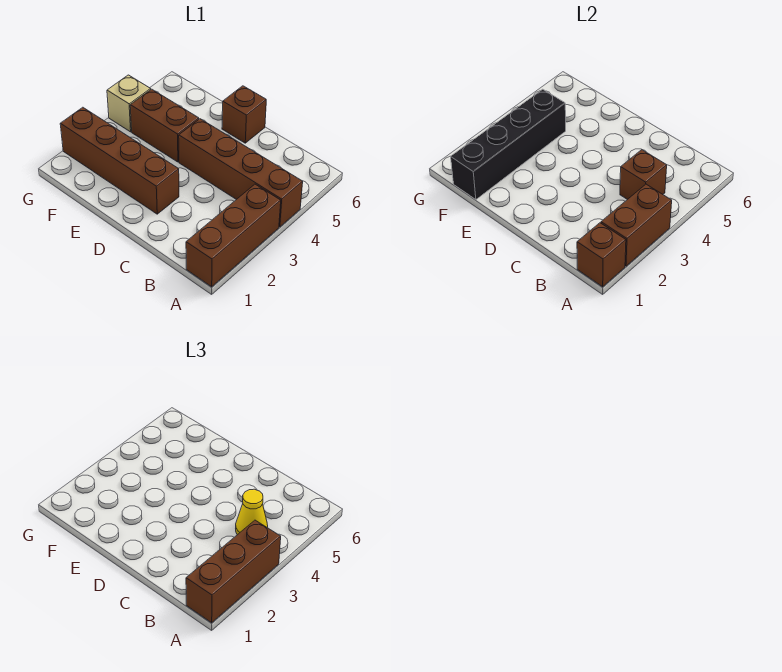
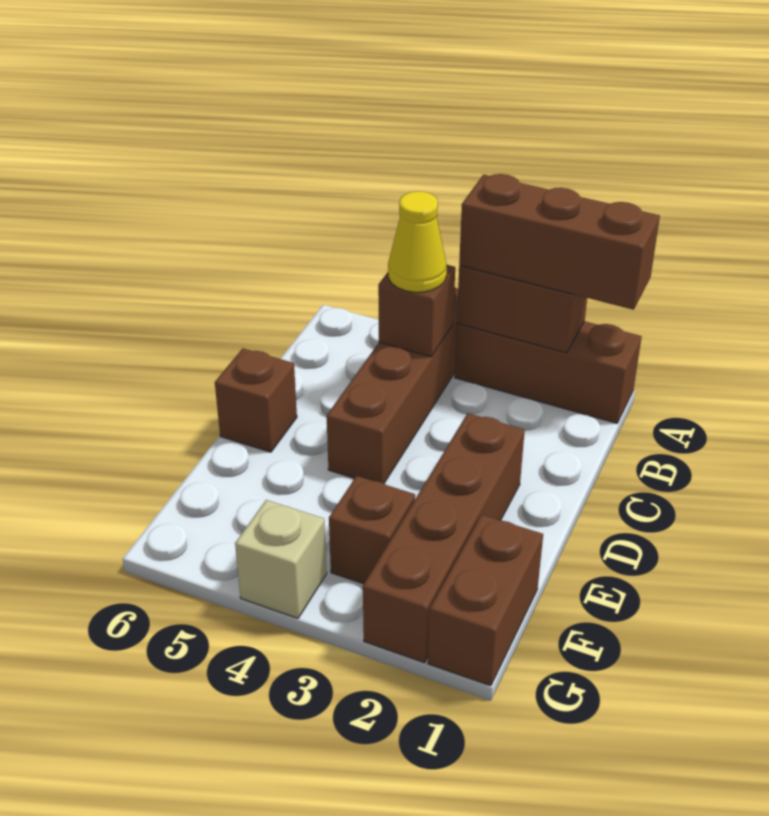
brown 1x1 brick [577,223,626,287] -> brown 1x1 brick moved to [329,476,415,584]
brown 1x2 brick [130,89,199,162] -> brown 1x2 brick moved to [428,515,543,686]
black 1x4 brick [451,89,566,200] -> none

